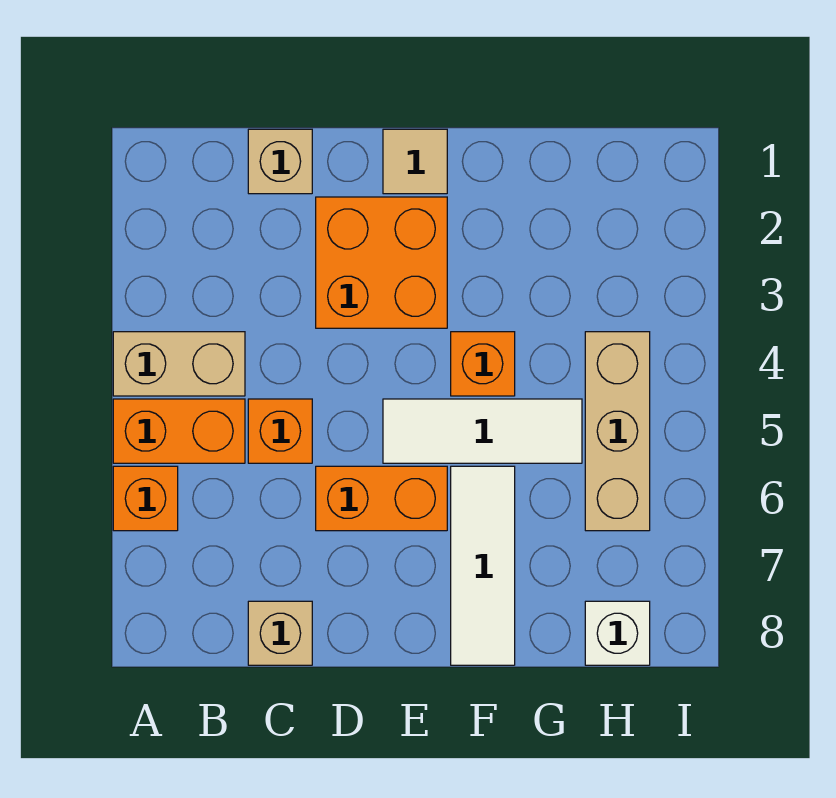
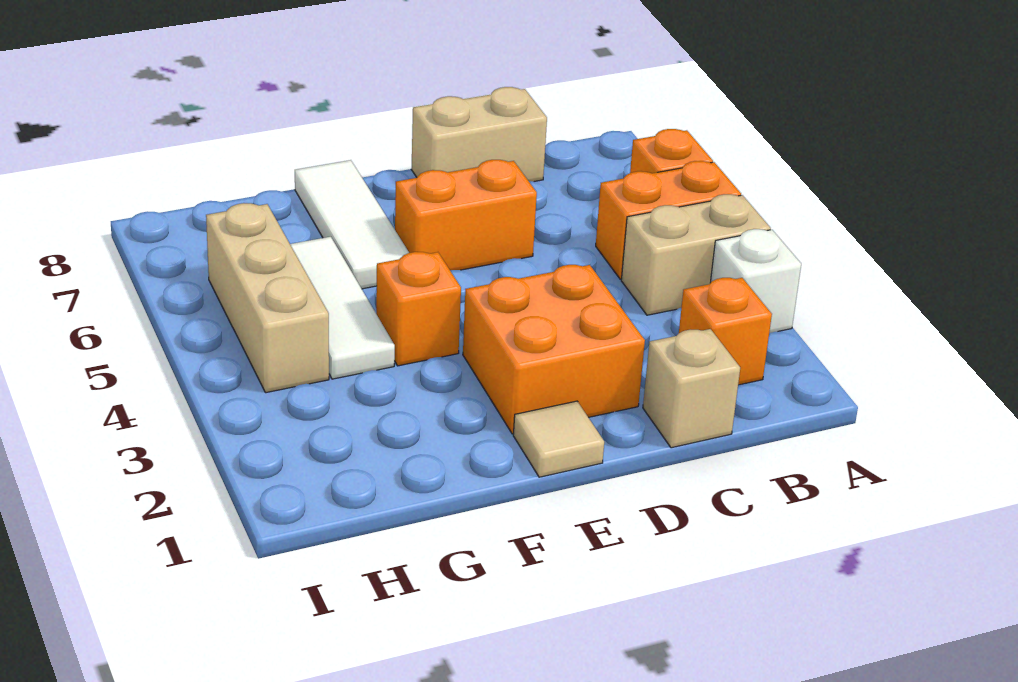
orange 1x1 brick [248,399,312,463] -> orange 1x1 brick moved to [679,278,772,385]
tan 1x1 brick [248,601,312,665] -> tan 1x2 brick [411,87,547,182]
white 1x3 tile [383,399,582,463] -> white 1x3 tile turned to [290,237,395,379]
white 1x1 brick [585,601,650,665] -> white 1x1 brick moved to [710,229,801,333]

